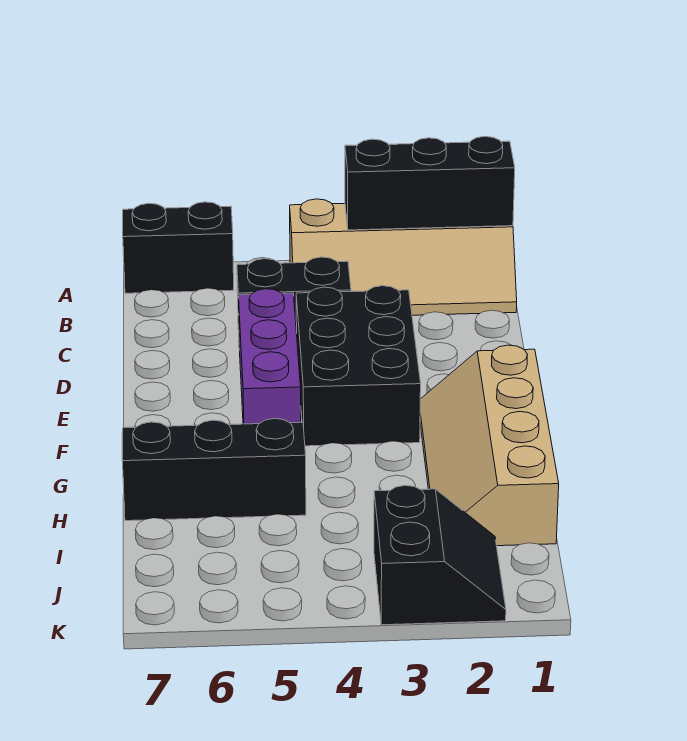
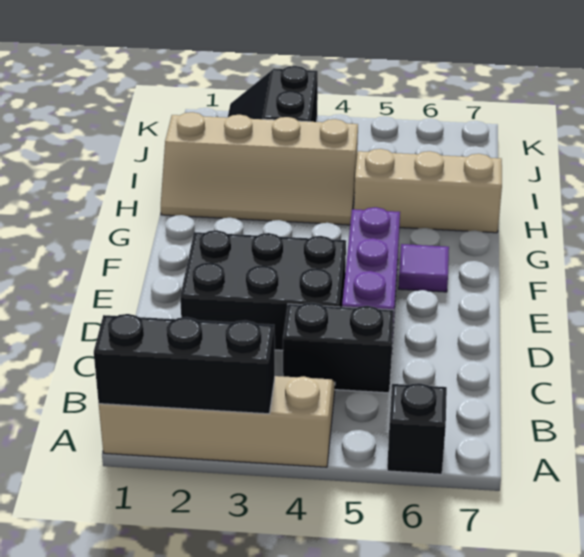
black 1x2 brick [123,202,234,293] -> black 1x1 brick [387,383,447,474]
black 2x3 brick [296,286,421,446] -> black 2x3 brick turned to [180,230,346,350]
tan 2x4 slope [420,345,559,546] -> tan 2x4 slope turned to [161,112,358,225]
none -> purple 1x1 tile [398,244,449,292]
black 1x3 brick [122,419,306,521] -> tan 1x3 brick [354,149,502,233]

